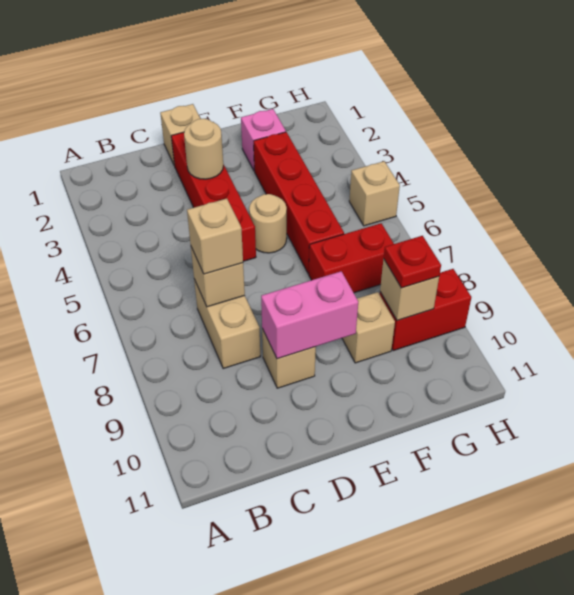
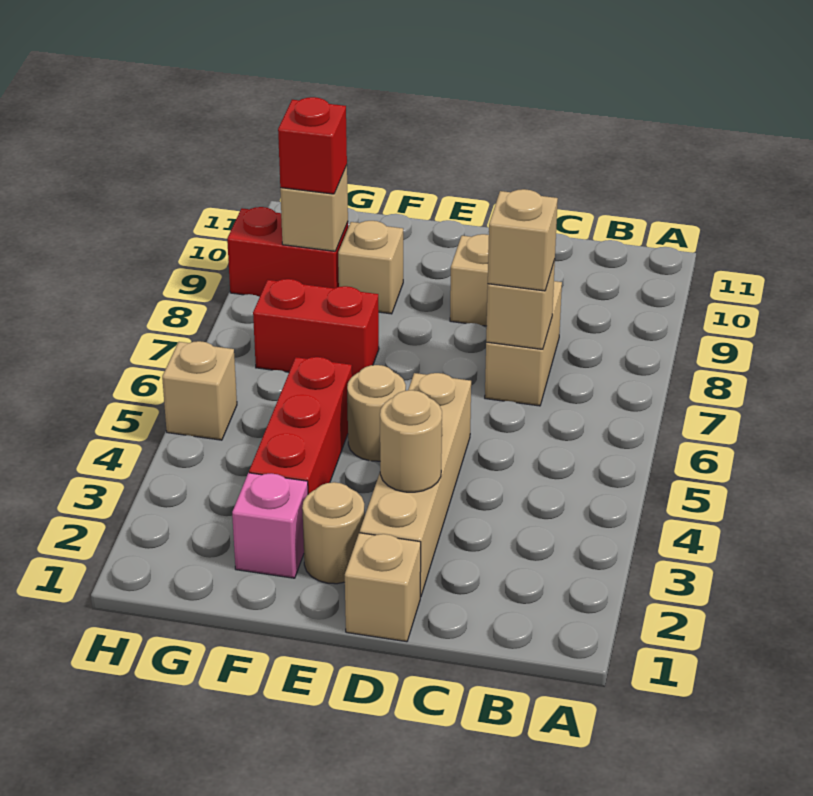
red 1x4 brick [171,132,256,261] -> tan 1x4 brick [360,373,471,597]
pink 1x2 brick [261,271,358,359] -> none
none -> tan 1x1 round brick [302,482,365,584]
red 1x4 brick [254,132,344,274] -> red 1x3 brick [249,357,352,494]
red 1x1 plate [384,236,441,288] -> red 1x1 brick [278,97,347,194]

